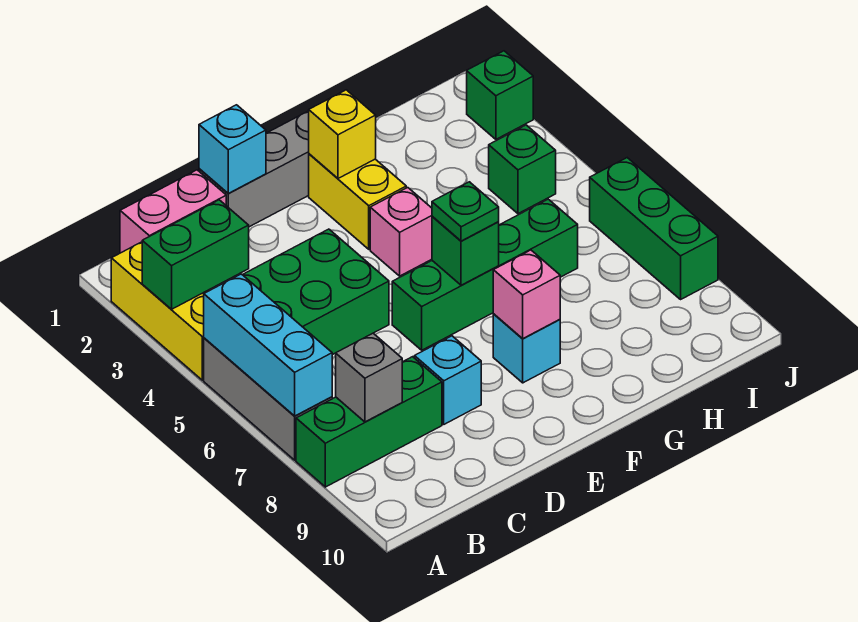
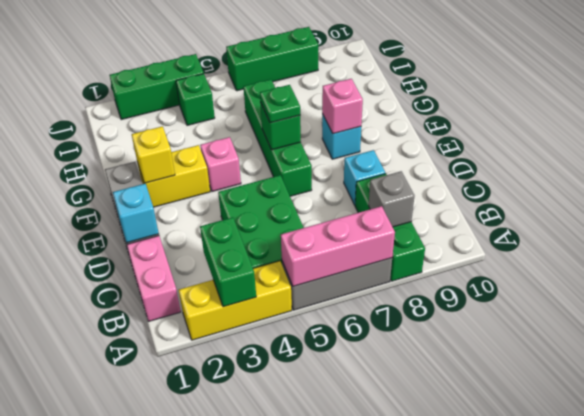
cyan 1x3 brick [204,274,332,416] -> pink 1x3 brick [281,206,395,286]
green 1x1 brick [467,51,533,139] -> green 1x3 brick [109,54,204,120]

